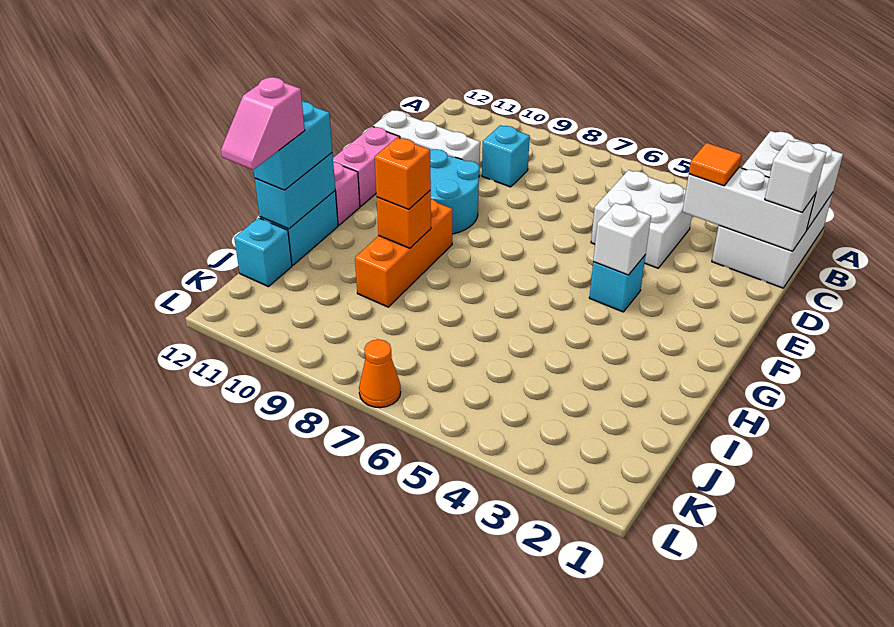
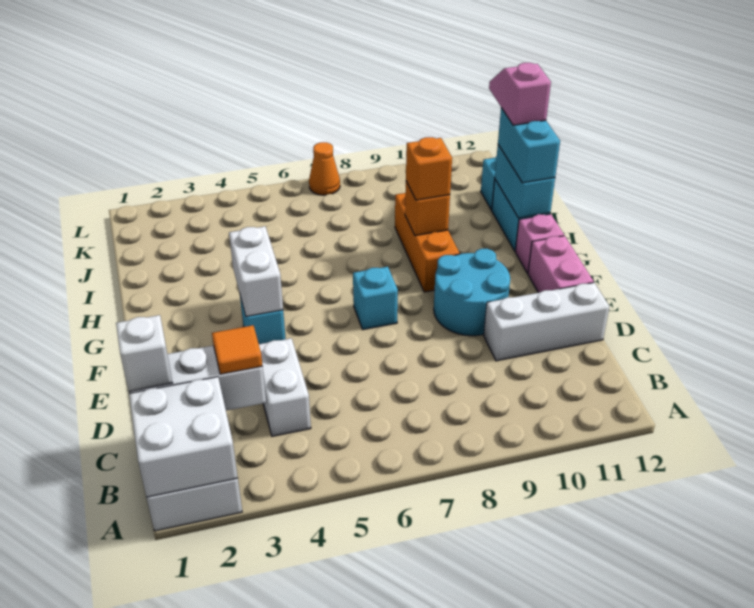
white 2x2 brick [591,170,692,268] -> white 1x2 brick [259,338,311,436]
cyan 1x1 brick [482,125,530,187] -> cyan 1x1 brick moved to [353,267,398,330]
white 1x1 brick [593,203,651,275] -> white 1x2 brick [229,226,283,316]

